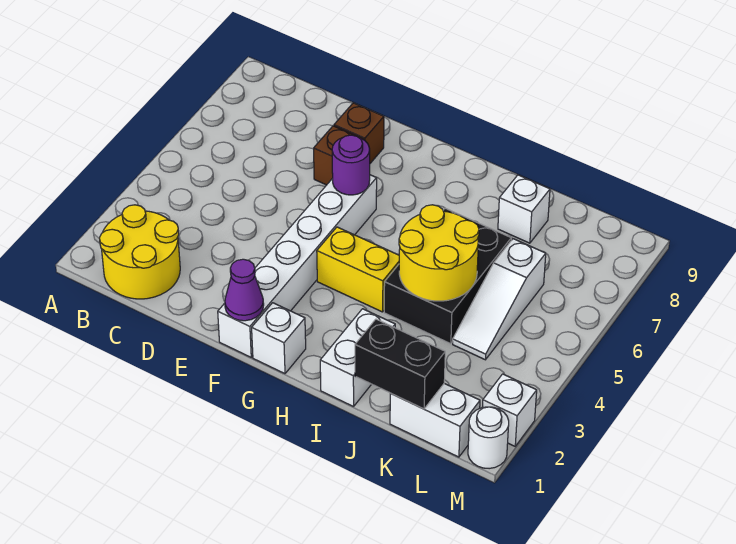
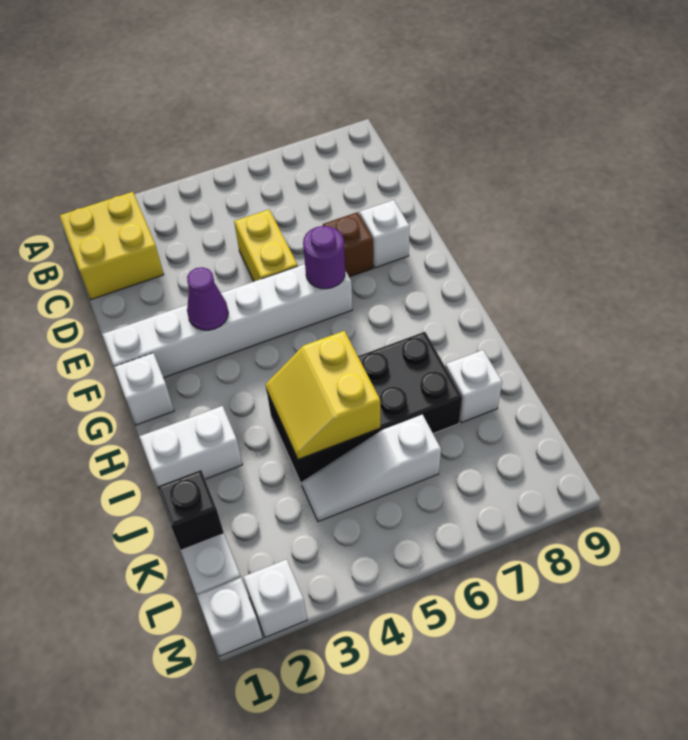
yellow 2x2 round brick [99,205,180,299] -> yellow 2x2 brick [60,192,164,299]
brown 1x1 brick [334,103,384,163] -> white 1x1 brick [360,200,410,268]
purple 1x1 cone [225,259,264,321] -> purple 1x1 cone moved to [187,267,228,330]
yellow 1x2 brick [317,227,399,312] -> yellow 1x2 brick moved to [234,210,298,281]
black 2x3 brick [384,208,511,344] -> black 2x4 brick [267,332,462,484]
yellow 2x2 round brick [399,205,479,301] -> yellow 2x2 slope [266,331,380,460]
black 1x2 brick [355,319,445,409] -> black 1x1 brick [157,470,224,550]
white 1x1 round brick [468,407,509,469] -> white 1x1 brick [197,578,263,656]

